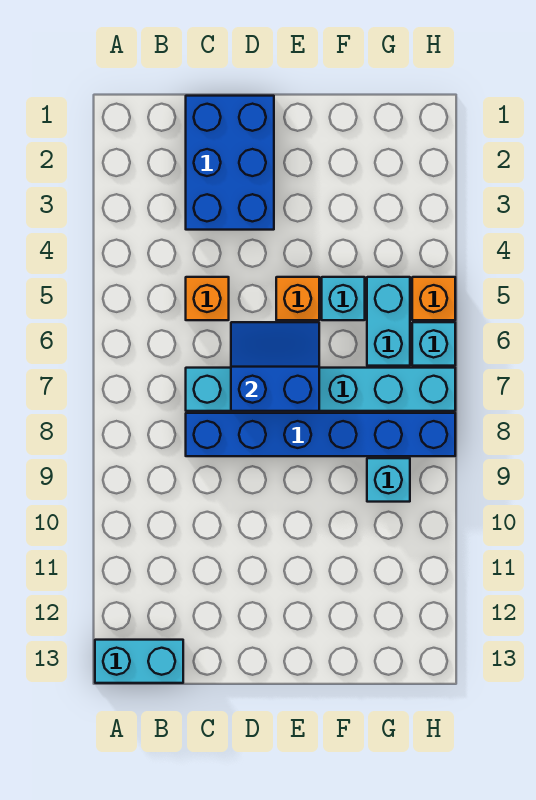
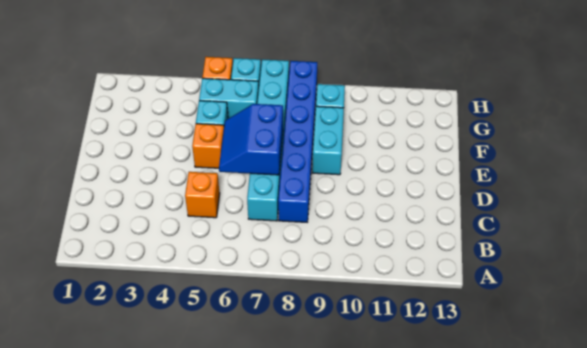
cyan 1x2 brick [95,640,183,683] -> cyan 1x2 brick moved to [312,106,344,175]
blue 2x3 brick [186,96,274,230] -> none

